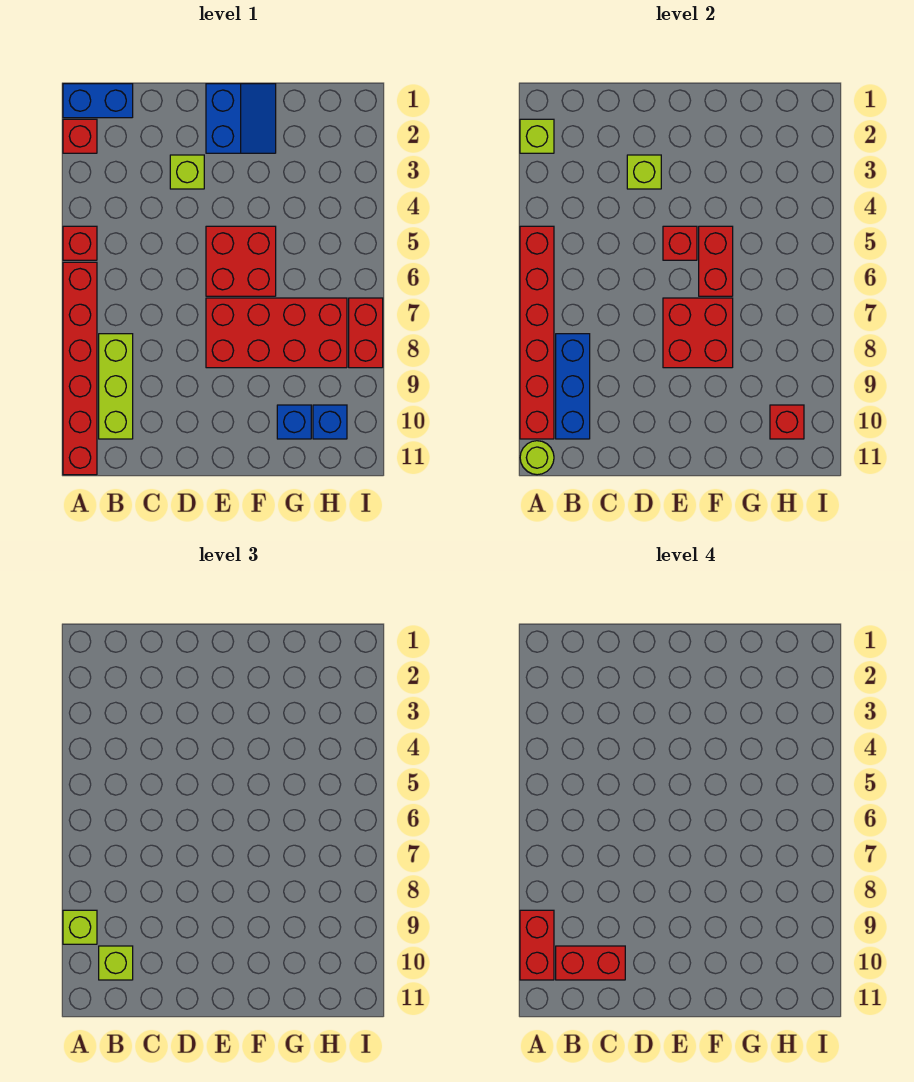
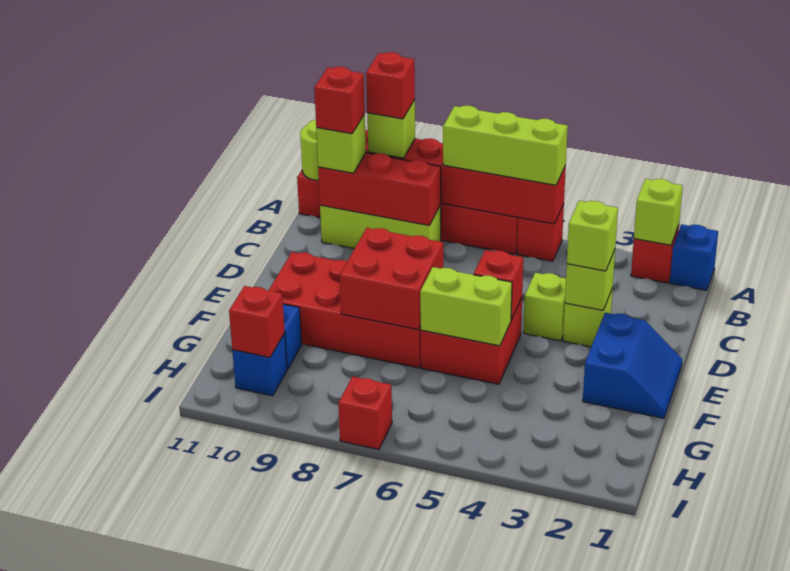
blue 1x2 brick [63,84,133,118] -> blue 1x1 brick [670,224,718,290]
none -> lime 1x3 brick [443,106,568,185]
red 1x2 brick [520,910,554,980] -> red 1x1 brick [366,52,415,119]
blue 1x3 brick [556,334,590,439] -> red 1x3 brick [318,153,441,225]
red 1x2 brick [556,946,625,980] -> red 1x1 brick [314,67,365,134]
none -> lime 1x1 brick [567,201,618,271]
none -> lime 1x1 brick [523,273,566,341]
blue 2x2 slope [206,84,276,153] -> blue 2x2 slope turned to [583,313,682,418]
red 2x4 brick [206,298,347,368] -> red 2x4 brick turned to [268,252,421,368]
red 1x2 brick [699,226,733,296] -> lime 1x2 brick [420,267,512,346]
red 1x2 brick [349,298,383,368] -> red 1x1 brick [338,377,392,449]

